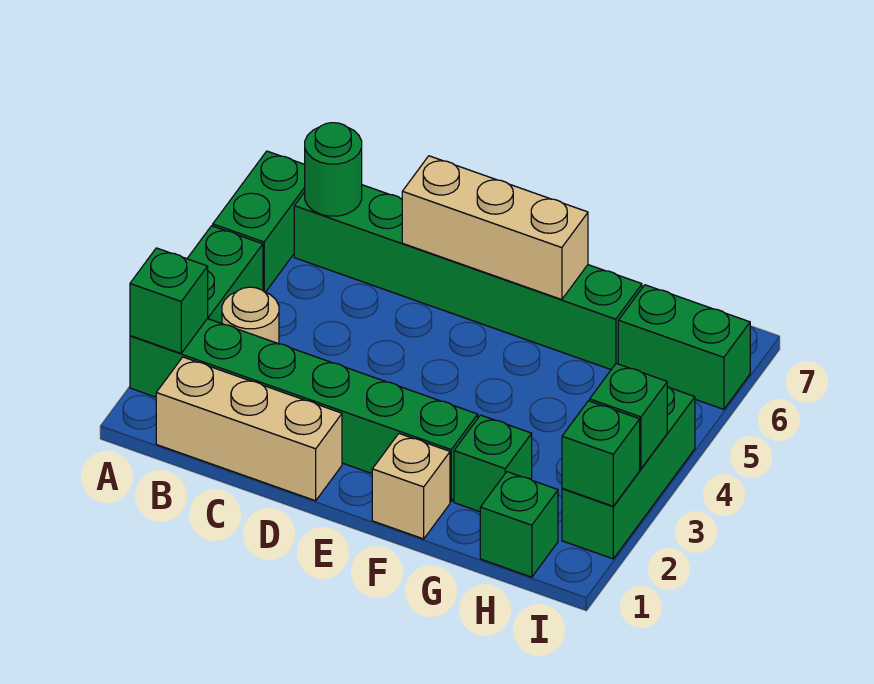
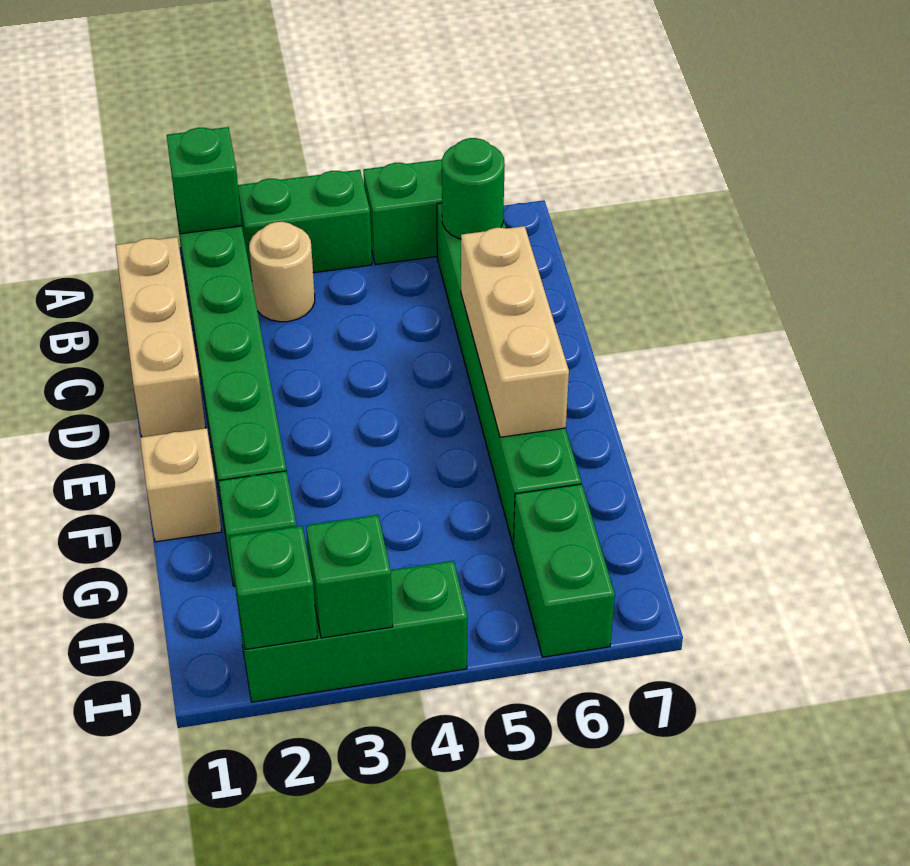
green 1x1 brick [480,472,558,577] -> none

